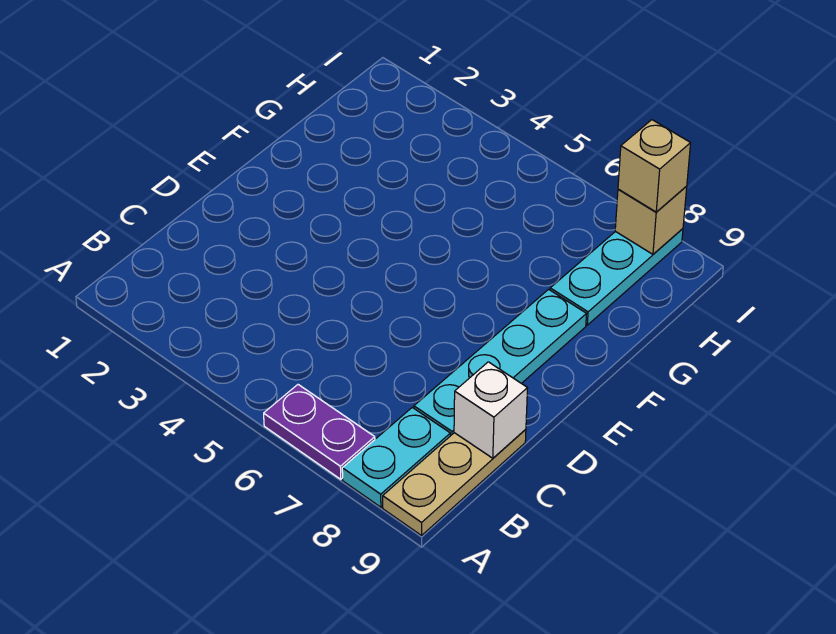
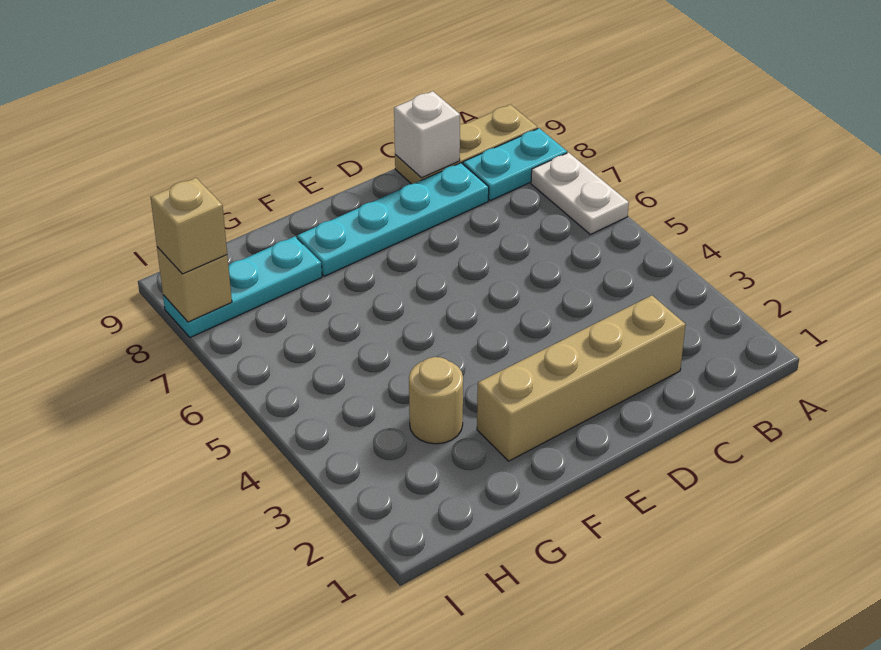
purple 1x2 plate [264,385,375,479] -> white 1x2 plate [531,153,629,234]
none -> tan 1x4 brick [477,295,686,461]
none -> tan 1x1 round brick [409,357,463,444]

